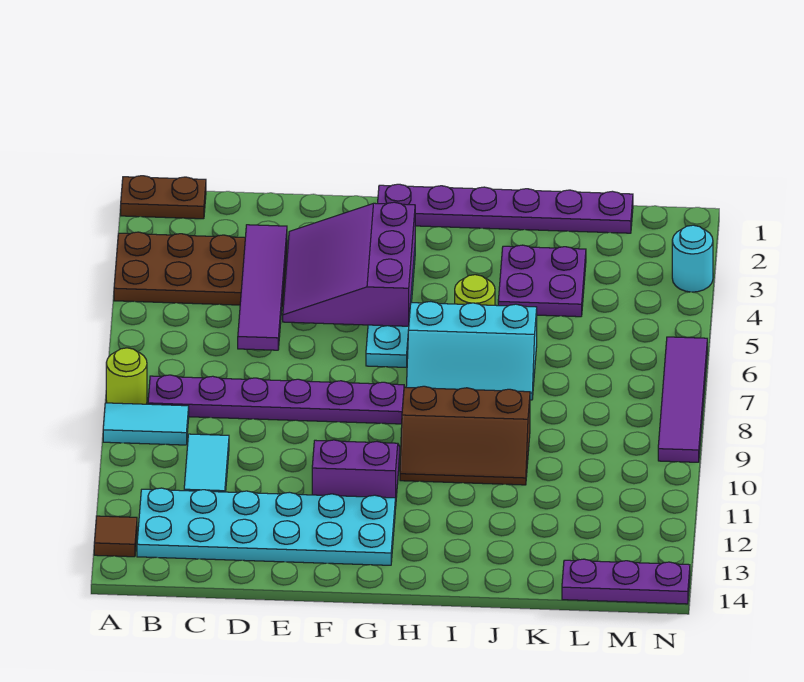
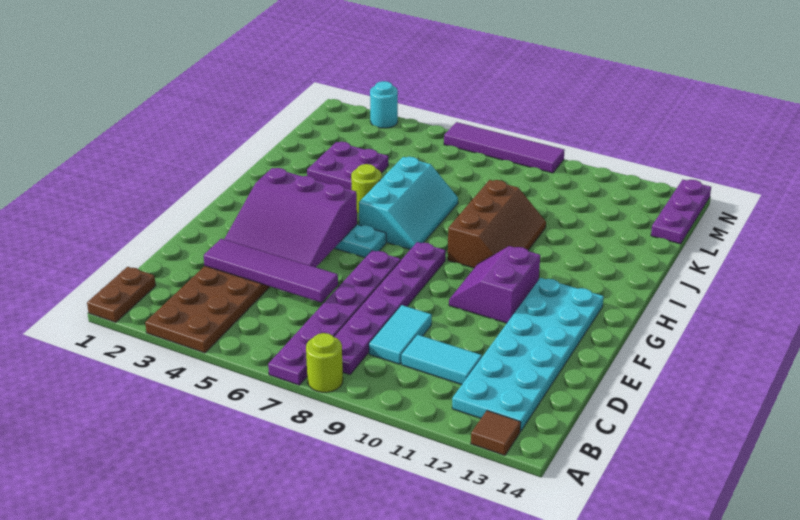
cyan 1x2 tile [103,403,189,445] -> cyan 1x2 tile moved to [369,305,432,364]
purple 1x6 plate [378,184,633,233] -> purple 1x6 plate moved to [268,250,401,385]

